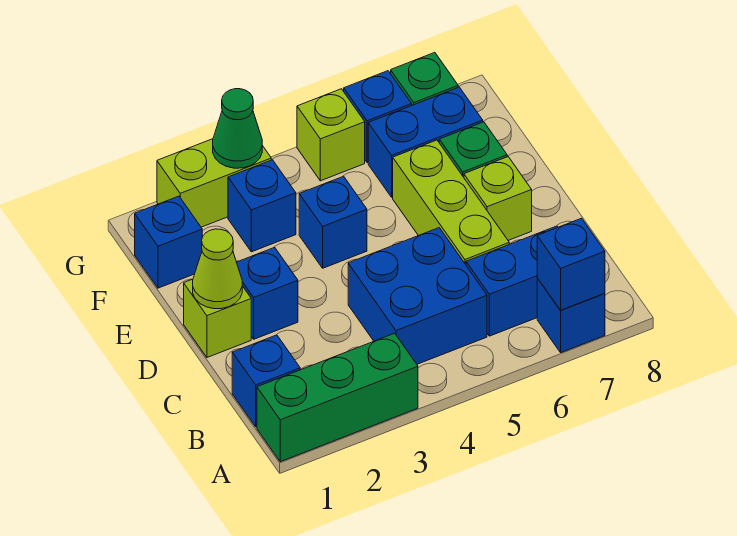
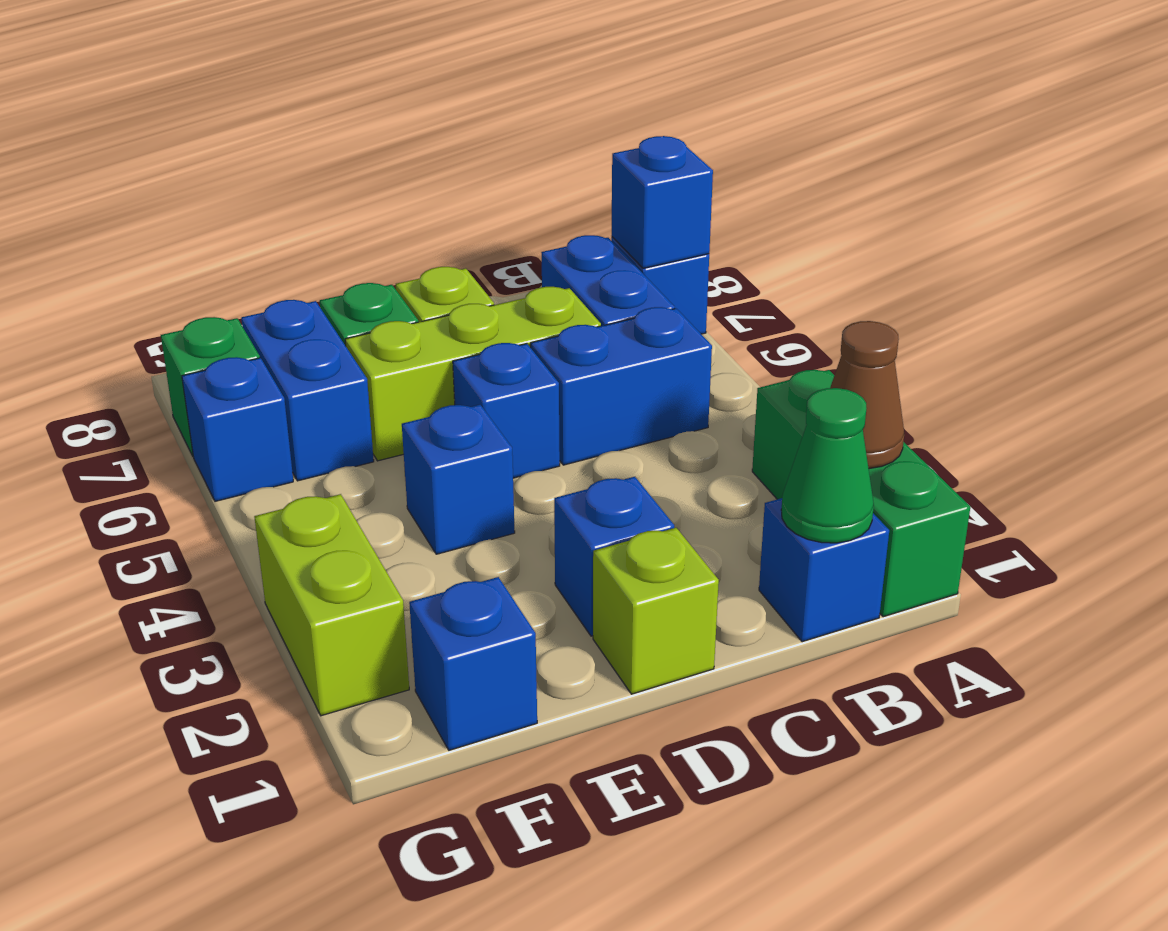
none -> brown 1x1 cone [830,321,904,469]
blue 2x2 brick [348,228,487,364] -> blue 1x2 brick [531,307,712,465]
lime 1x1 cone [193,229,242,309] -> none
blue 1x1 brick [228,160,296,252] -> blue 1x1 brick moved to [453,343,560,478]
green 1x1 cone [213,89,262,168] -> green 1x1 cone moved to [781,388,874,543]
lime 1x1 brick [297,89,365,181] -> none

